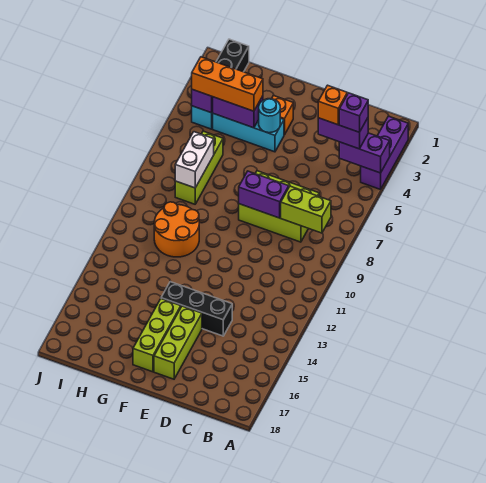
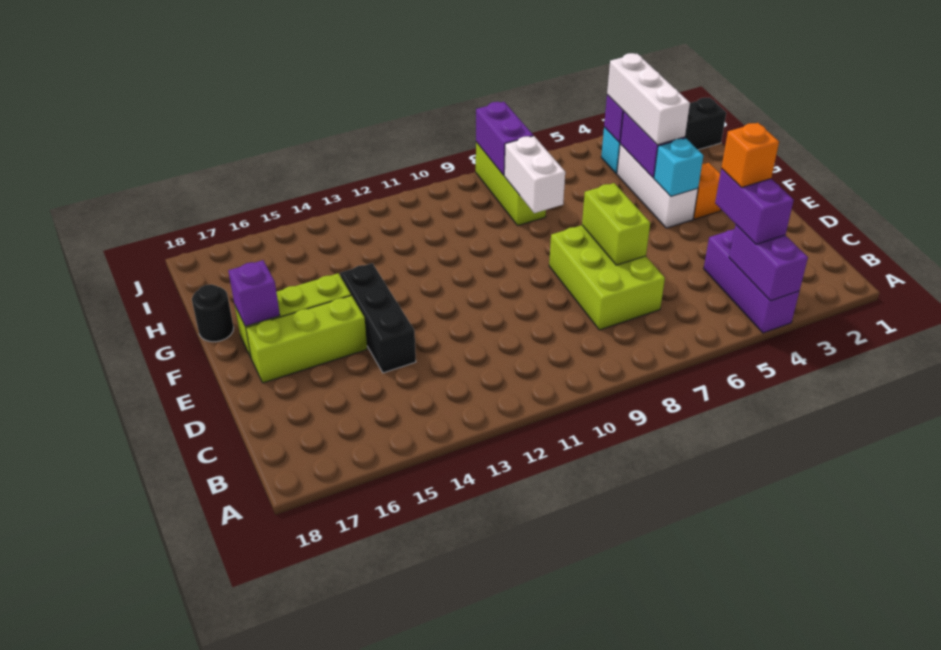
purple 1x3 brick [361,116,408,189] -> purple 1x3 brick turned to [704,229,799,333]
purple 1x1 brick [339,93,368,132] -> purple 1x1 brick moved to [228,260,280,326]
lime 1x2 brick [281,186,331,233] -> lime 1x2 brick moved to [582,183,650,265]
purple 1x2 brick [239,171,289,218] -> purple 1x2 brick moved to [476,102,533,175]
cyan 1x3 brick [213,114,284,152] -> white 1x3 brick [617,144,698,228]
cyan 1x1 round brick [259,99,280,133] -> cyan 1x1 brick [654,138,703,196]
orange 1x3 brick [192,57,263,111] -> white 1x3 brick [607,53,690,145]
orange 2x2 round brick [154,202,199,257] -> none
none -> black 1x1 round brick [192,284,234,342]
lime 1x3 brick [175,131,223,204] -> lime 1x3 brick turned to [476,142,546,225]
white 1x2 brick [175,132,214,188] -> white 1x2 brick turned to [504,136,565,213]

